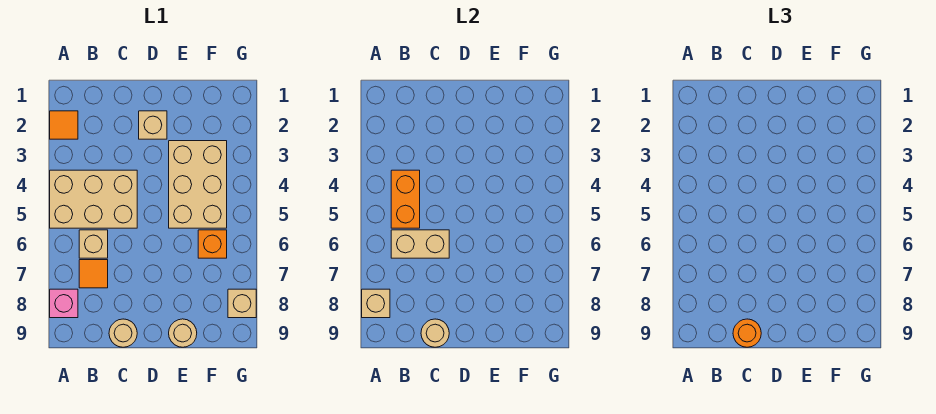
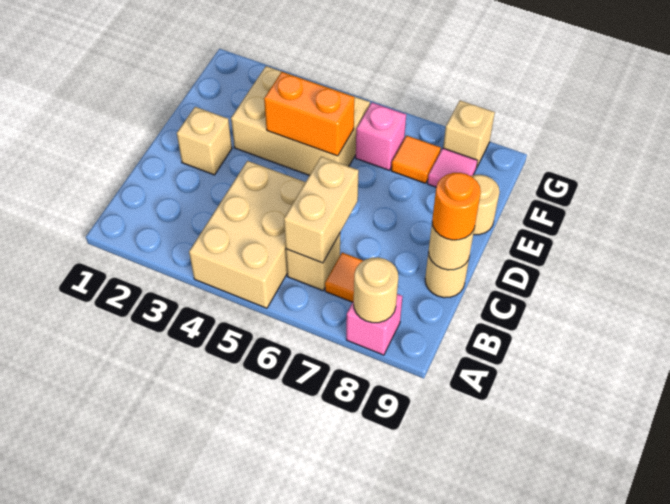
orange 1x1 tile [50,111,78,139] -> orange 1x1 tile moved to [391,136,441,183]
tan 1x1 brick [362,289,390,318] -> tan 1x1 round brick [354,257,398,323]
orange 1x2 brick [391,170,420,228] -> orange 1x2 brick moved to [264,72,354,156]
orange 1x1 brick [198,230,227,258] -> pink 1x1 brick [356,103,406,170]
none -> pink 1x1 tile [428,148,477,187]

